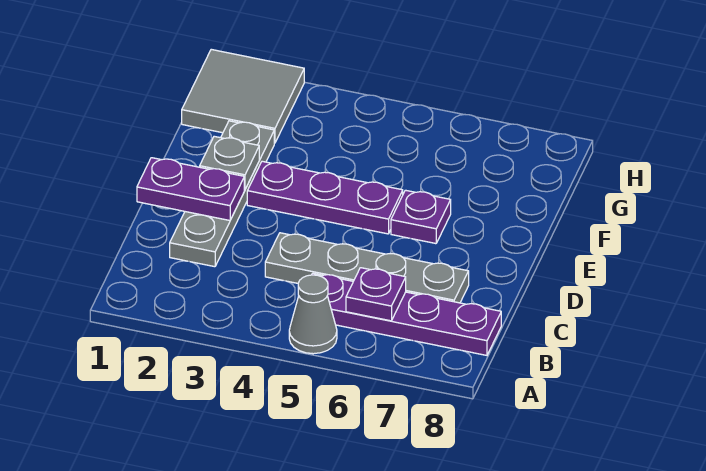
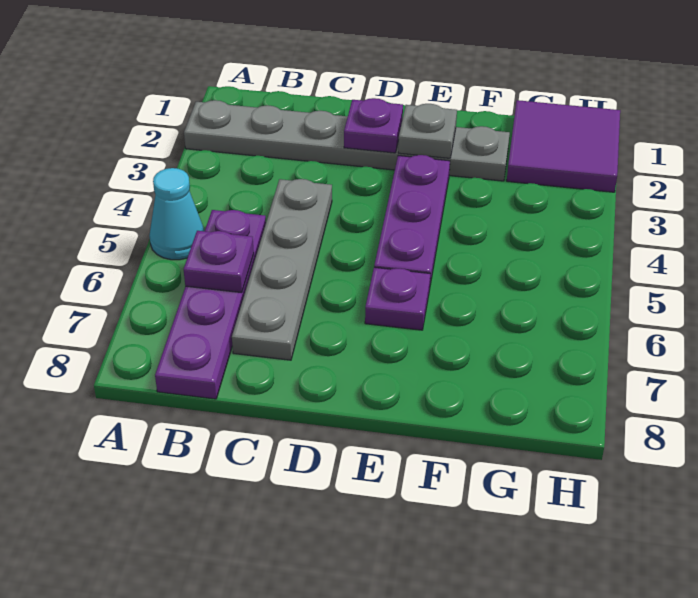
grey 1x1 cone [289,275,337,354] -> cyan 1x1 cone [149,168,204,260]
grey 1x4 plate [170,121,274,267] -> grey 1x6 plate [184,100,510,181]
purple 1x2 plate [137,158,244,220] -> purple 1x1 plate [344,98,403,153]
grey 2x2 tile [182,49,304,143] -> purple 2x2 tile [507,100,620,192]

